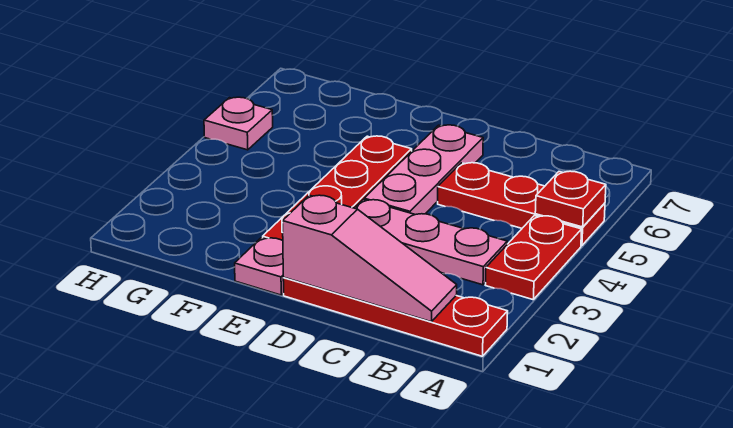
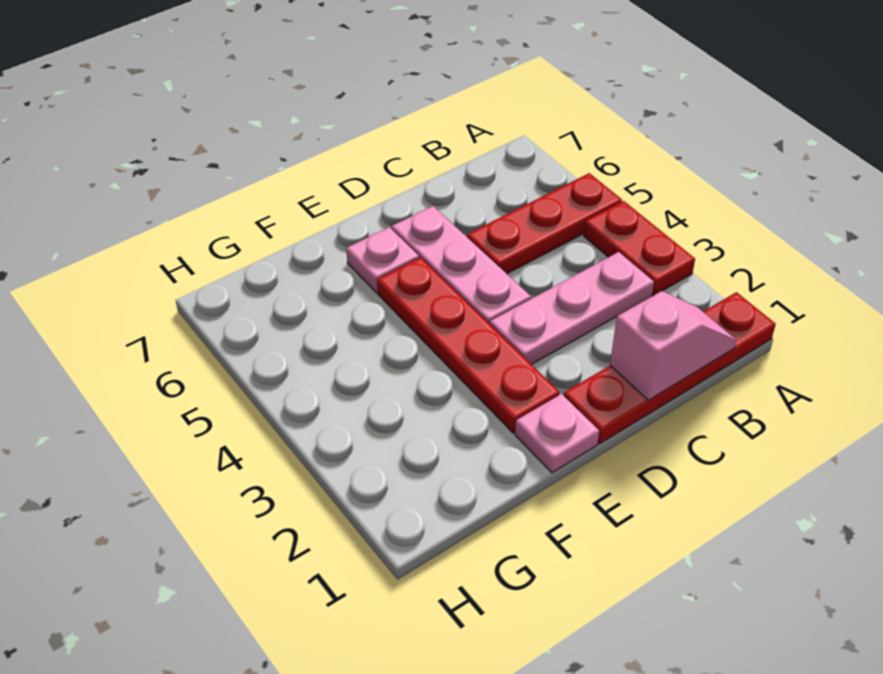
red 1x1 plate [535,171,606,227] -> none
pink 1x3 slope [283,195,457,322] -> pink 1x2 slope [610,291,736,400]
pink 1x1 plate [204,97,273,150] -> pink 1x1 plate moved to [346,227,419,293]

